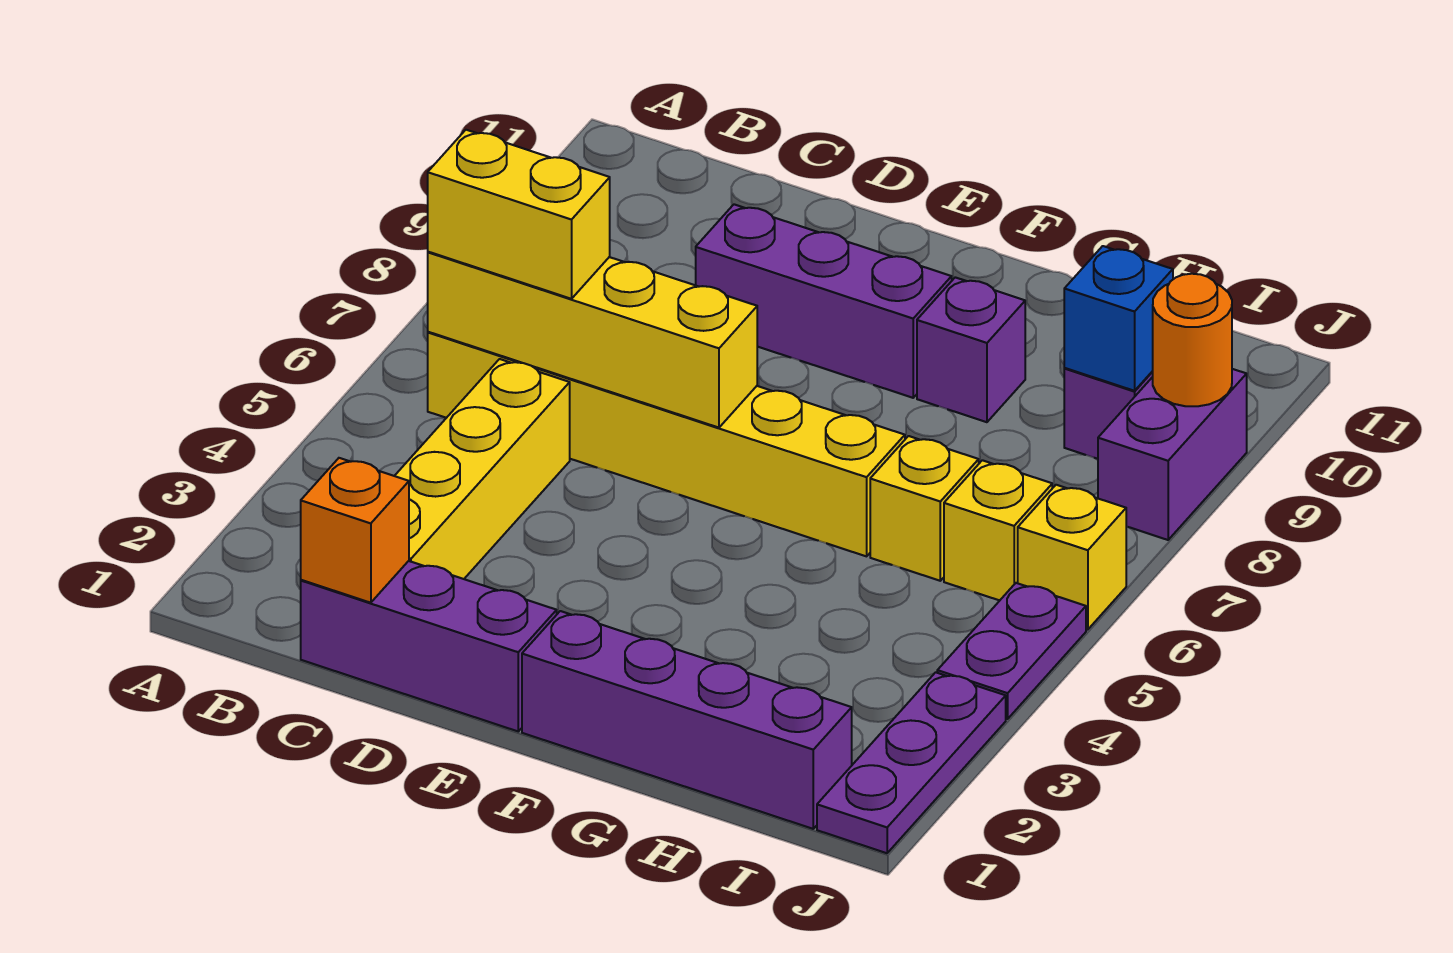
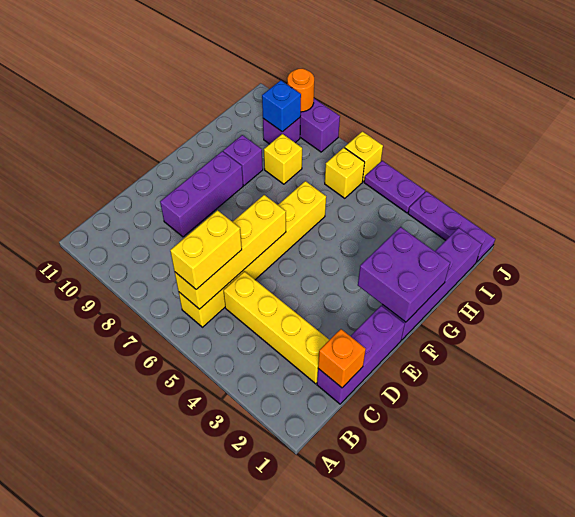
none -> purple 2x2 brick [358,227,450,322]
yellow 1x1 brick [870,436,979,581] -> yellow 1x1 brick moved to [264,134,302,184]

